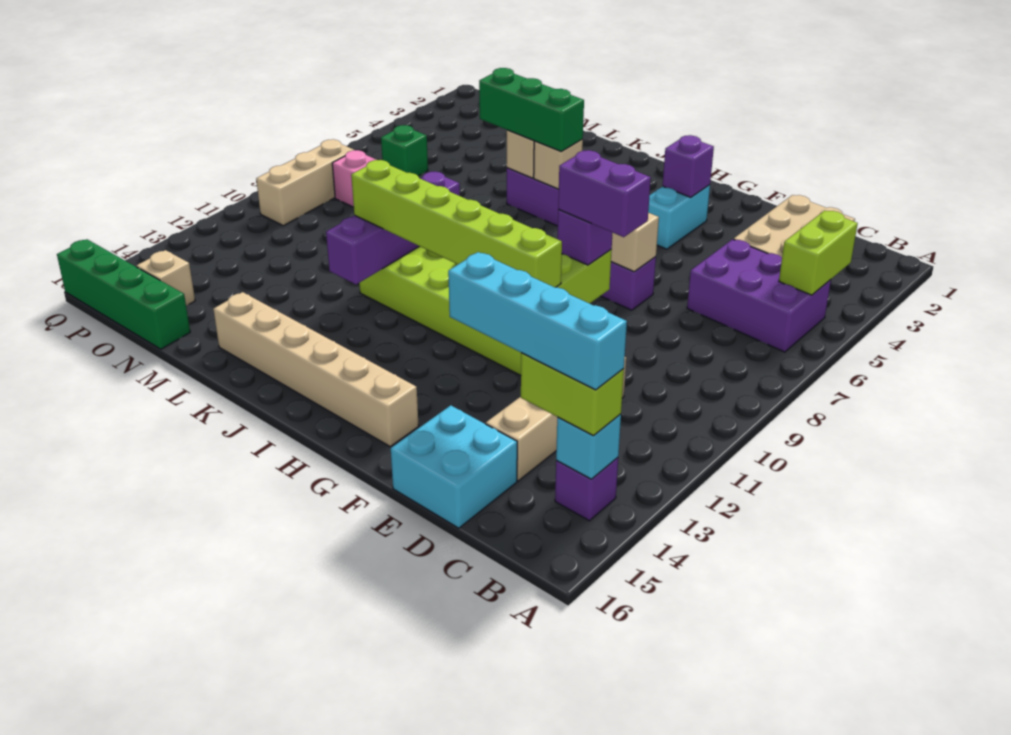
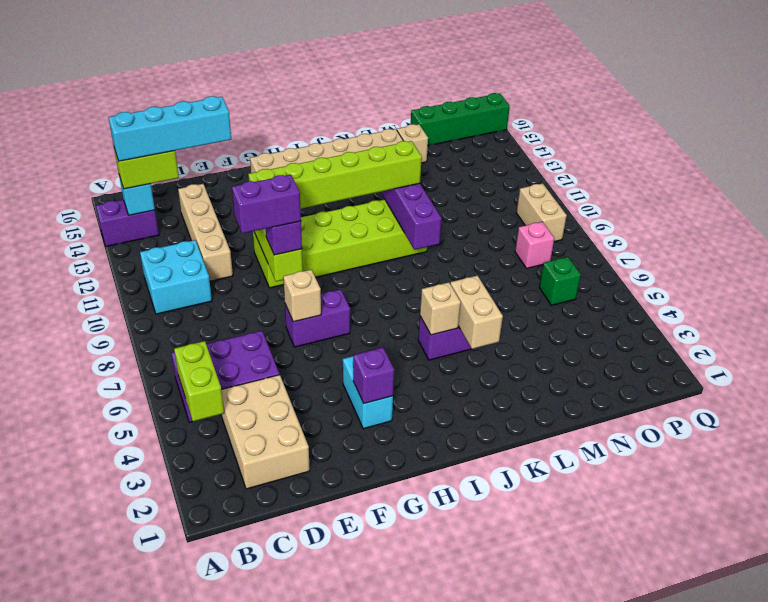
purple 1x1 brick [555,458,618,521] -> purple 1x2 brick [96,200,159,246]
cyan 2x2 brick [391,405,517,528] -> cyan 2x2 brick moved to [140,240,212,314]
green 1x3 brick [479,68,584,152] -> none
tan 1x1 brick [136,250,195,305] -> tan 1x1 brick moved to [397,124,428,163]
tan 1x3 brick [256,139,354,226] -> tan 1x2 brick [516,183,567,242]

